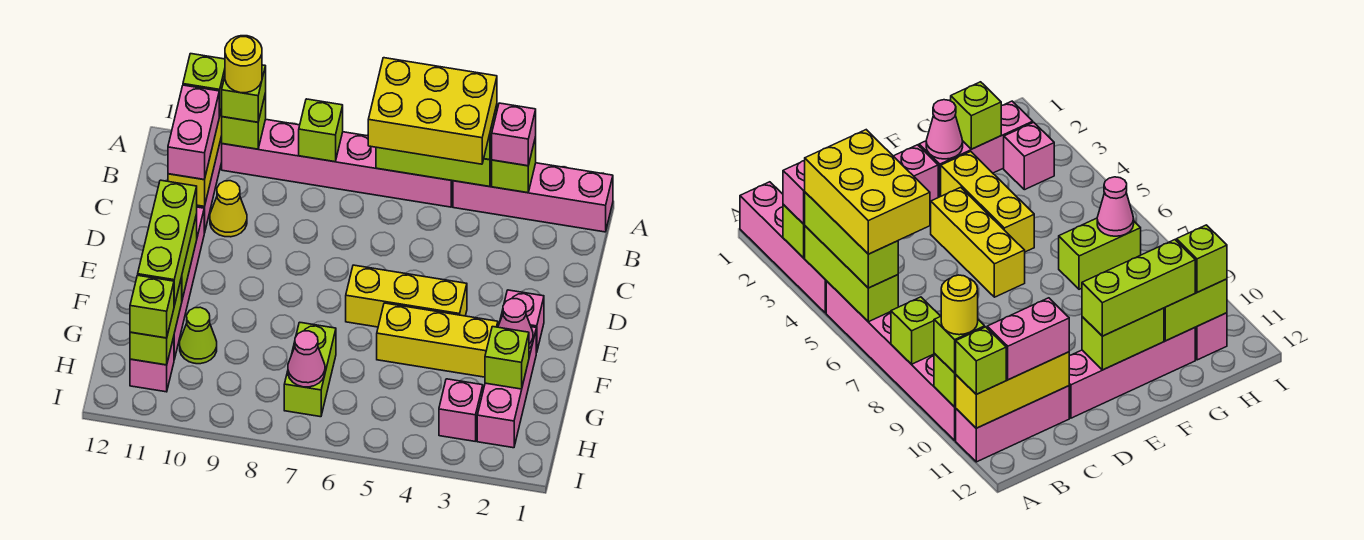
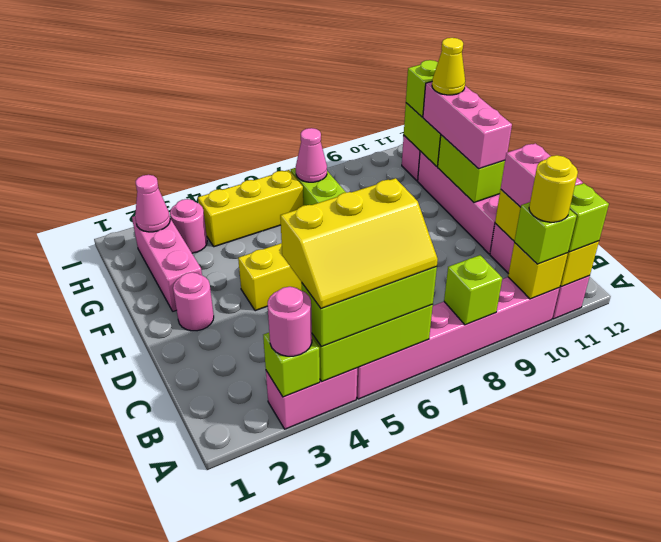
pink 1x4 brick [453,163,613,232] -> pink 1x2 brick [266,368,357,429]
pink 1x1 brick [491,103,536,166] -> pink 1x1 round brick [268,287,312,356]
yellow 2x3 brick [368,58,497,164] -> yellow 2x3 slope [280,178,438,309]
lime 1x1 brick [222,93,266,149] -> yellow 1x1 brick [508,243,568,299]
yellow 1x1 cone [210,181,247,237] -> yellow 1x1 cone moved to [432,38,465,95]
pink 1x1 brick [500,290,544,353] -> pink 1x1 round brick [173,272,214,331]
lime 1x3 brick [138,180,197,306] -> pink 1x3 brick [423,82,512,169]
pink 1x1 cone [498,299,533,348] -> pink 1x1 cone moved to [135,175,170,232]
yellow 1x3 brick [377,303,498,377] -> yellow 1x3 brick moved to [198,170,303,247]
lime 1x1 brick [485,327,529,389] -> none
lime 1x1 cone [180,307,217,364] -> none
pink 1x1 brick [439,379,483,441] -> pink 1x1 round brick [170,199,207,253]

